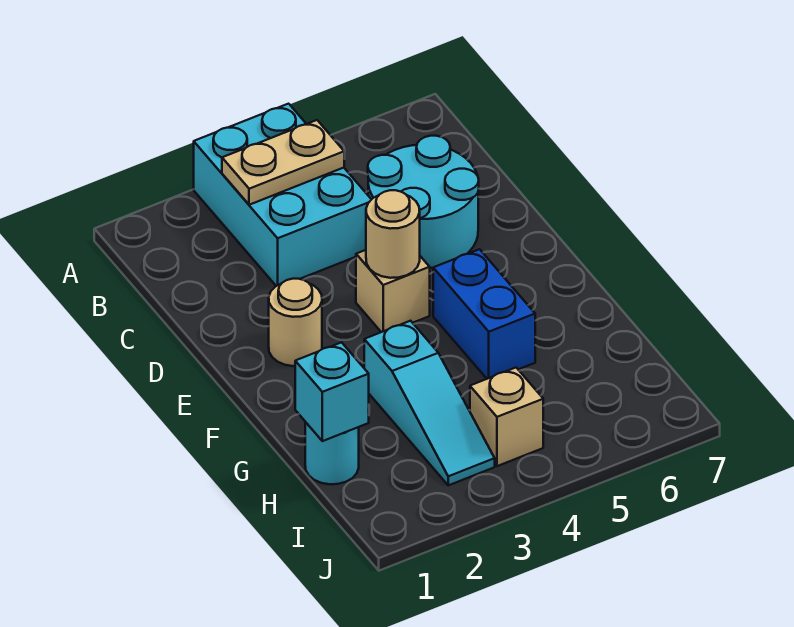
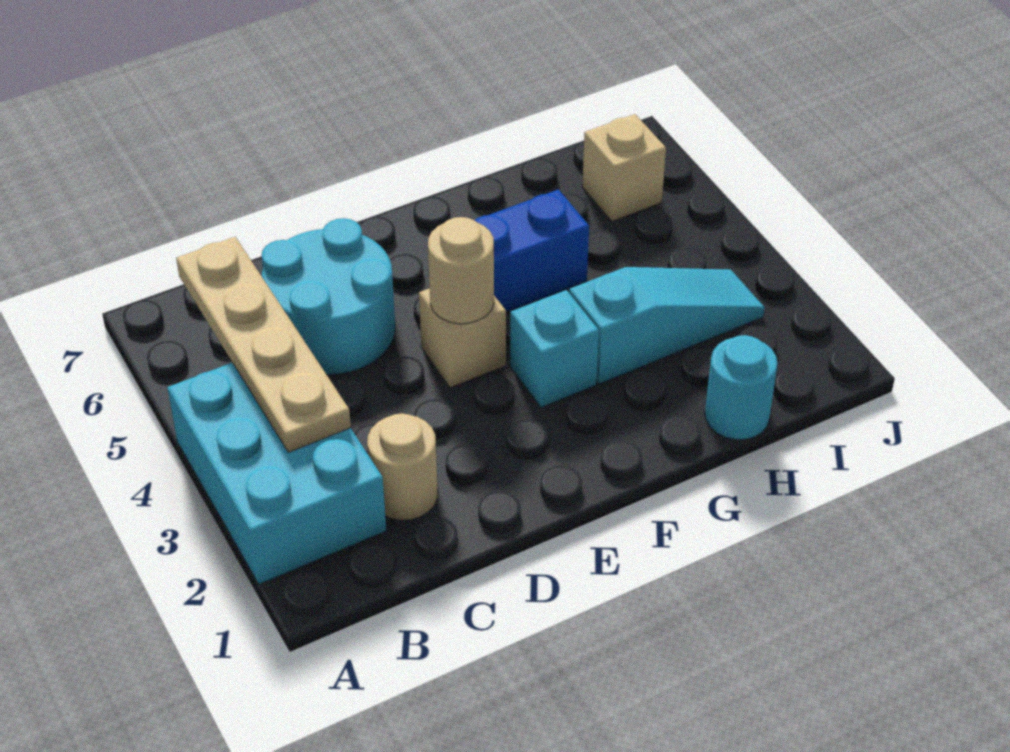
cyan 2x3 brick [194,104,372,286] -> cyan 2x3 brick turned to [167,363,386,584]
tan 1x2 plate [222,120,344,205] -> tan 1x4 plate [176,237,351,452]
tan 1x1 round brick [269,279,322,366] -> tan 1x1 round brick moved to [367,413,438,520]
cyan 1x1 brick [295,342,369,441] -> cyan 1x1 brick moved to [510,290,599,408]
tan 1x1 brick [470,368,543,466] -> tan 1x1 brick moved to [582,114,666,221]

